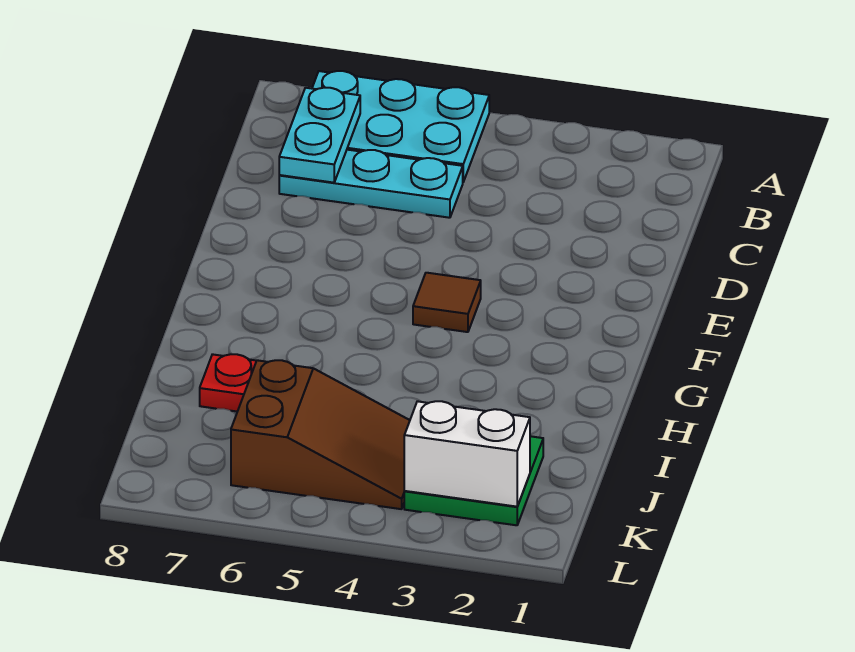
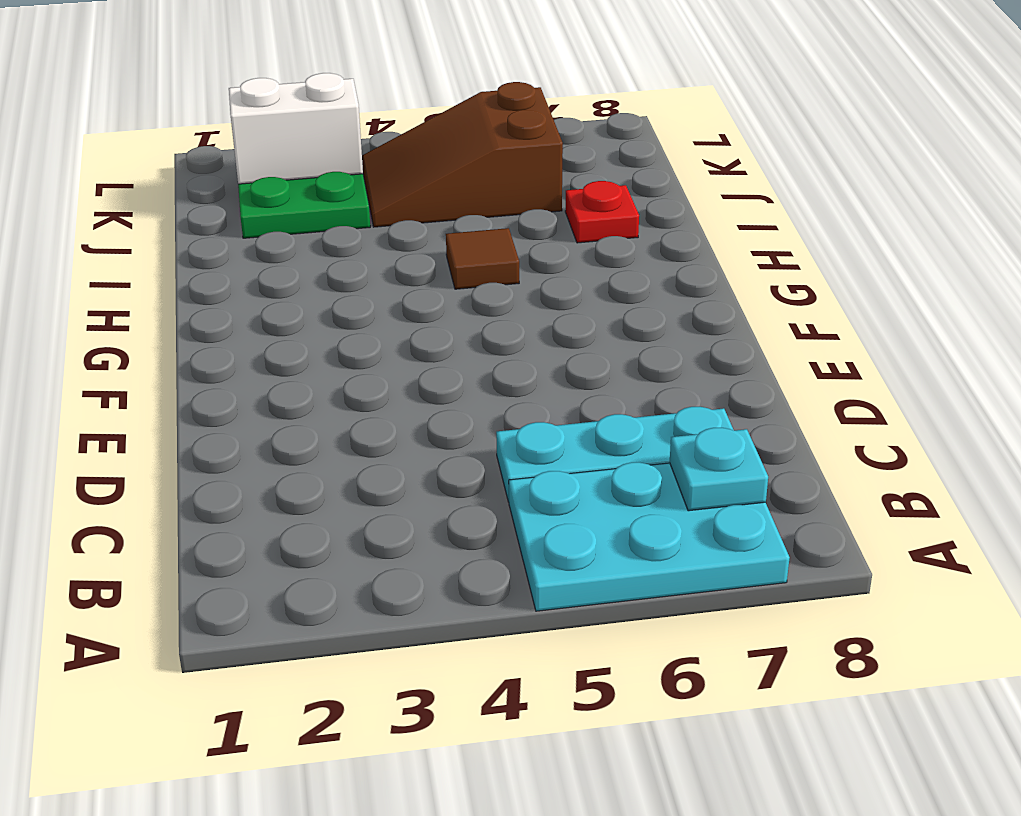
cyan 1x2 plate [279,88,360,183] -> cyan 1x1 plate [670,428,768,511]
brown 1x1 tile [413,273,481,332] -> brown 1x1 tile moved to [446,228,519,289]

